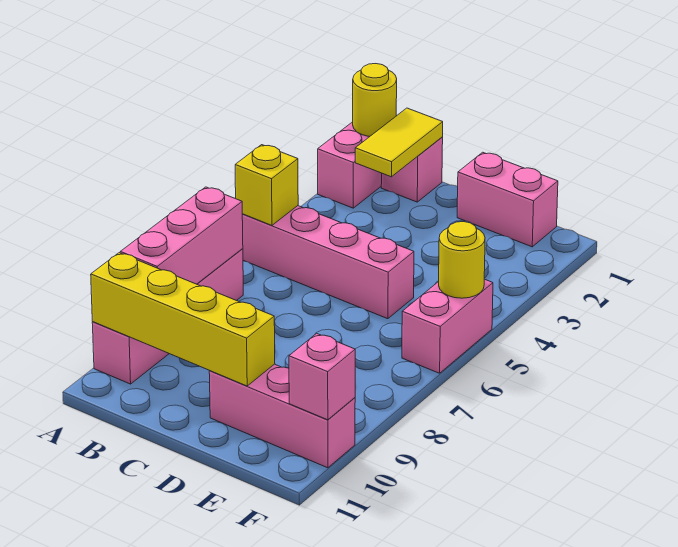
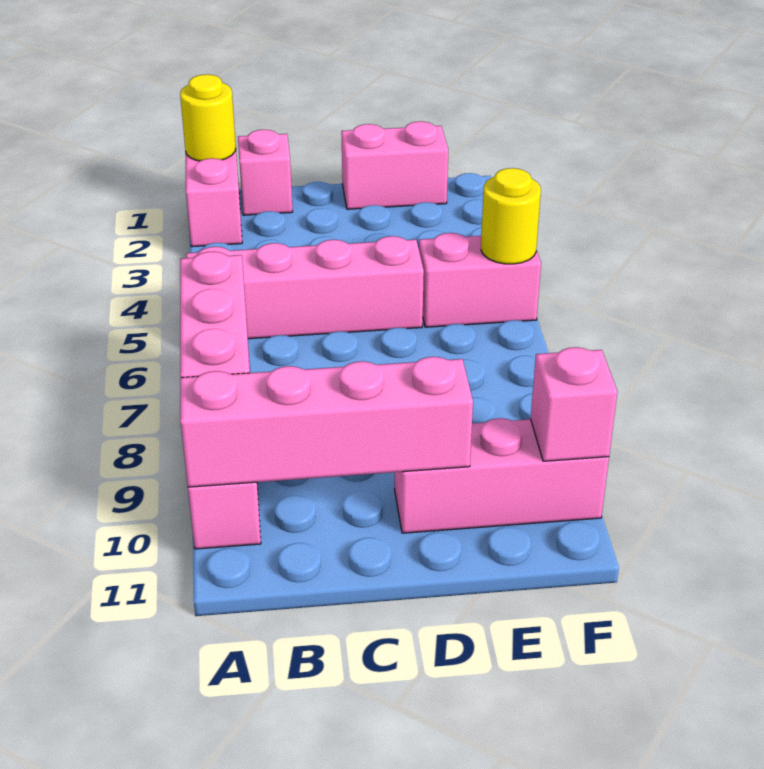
yellow 1x1 brick [235,145,298,225] -> none
yellow 1x4 brick [91,253,275,386] -> pink 1x4 brick [180,357,473,487]
yellow 1x2 tile [355,108,443,177] -> none
pink 1x2 brick [402,279,493,373] -> pink 1x2 brick turned to [419,233,541,327]

